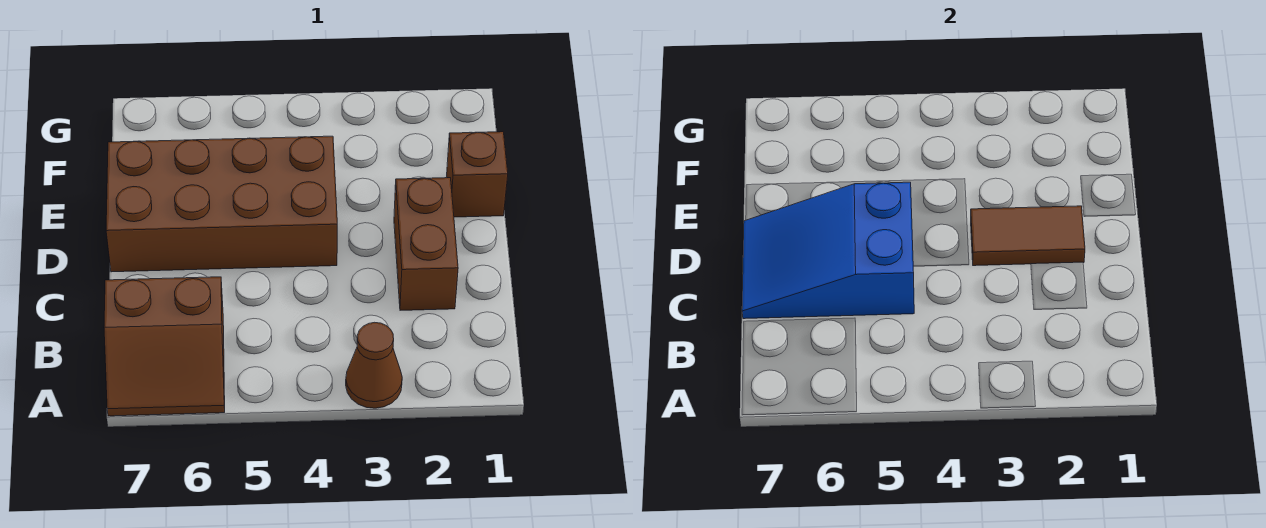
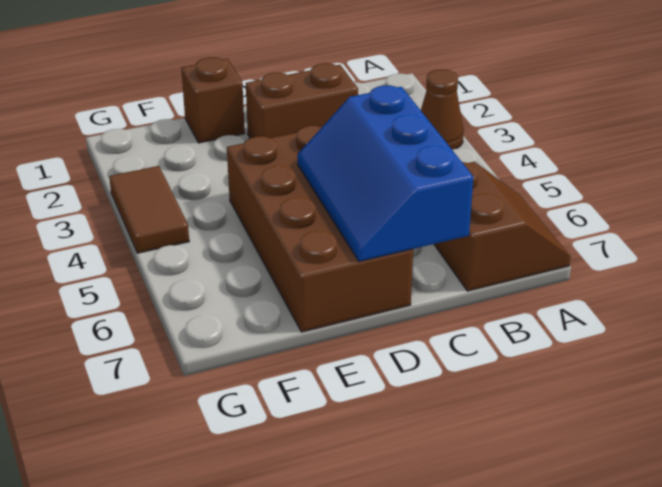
blue 2x3 slope [742,182,914,319] -> blue 2x3 slope turned to [297,86,473,262]
brown 1x2 tile [971,206,1085,266] -> brown 1x2 tile moved to [109,166,189,253]

